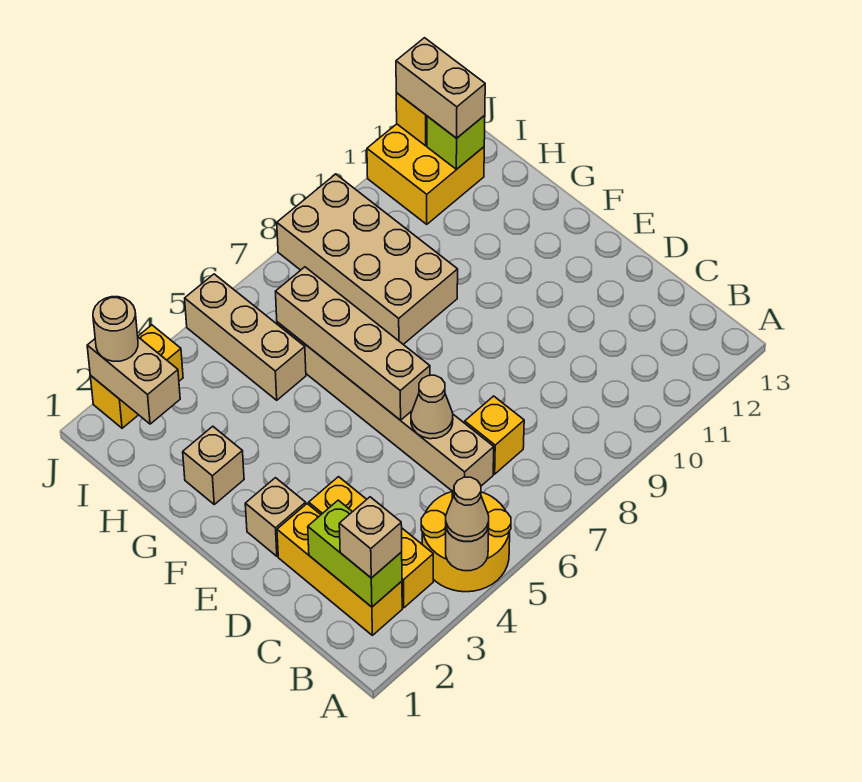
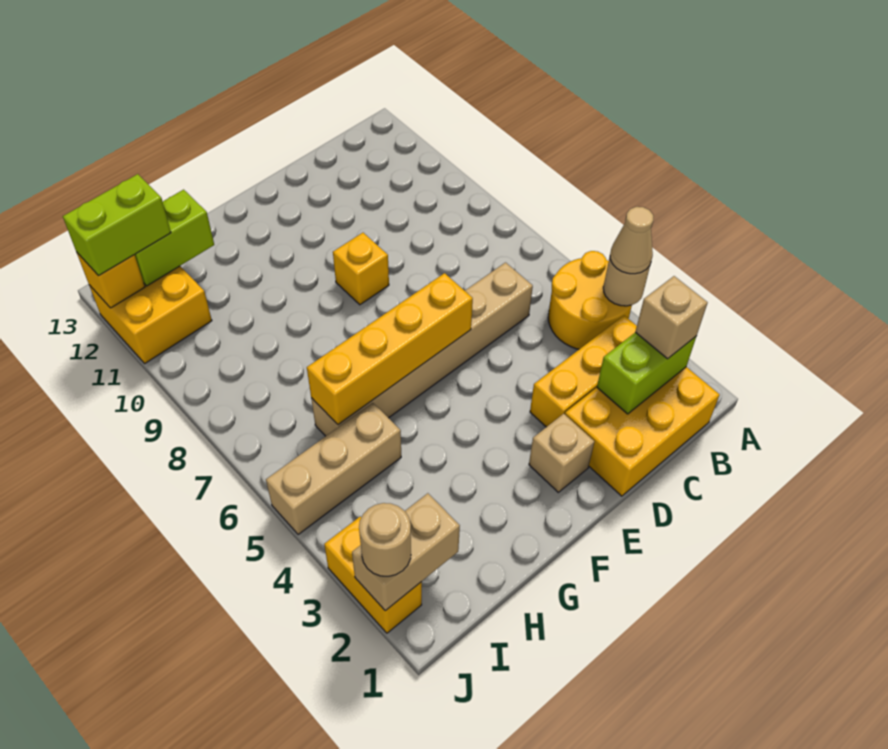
yellow 1x3 brick [277,504,402,635] -> yellow 2x3 brick [565,367,720,496]
yellow 1x1 brick [465,396,524,474] -> yellow 1x1 brick moved to [333,233,389,305]
tan 1x1 cone [411,375,453,439] -> none
tan 1x4 brick [275,267,430,420] -> yellow 1x4 brick [307,273,473,425]
tan 1x1 brick [183,426,244,504] -> none
tan 2x4 brick [277,174,458,344] -> none
lime 1x1 brick [427,115,485,169] -> lime 1x2 brick [135,190,214,286]
tan 1x2 brick [396,38,485,138] -> lime 1x2 brick [63,174,171,276]

